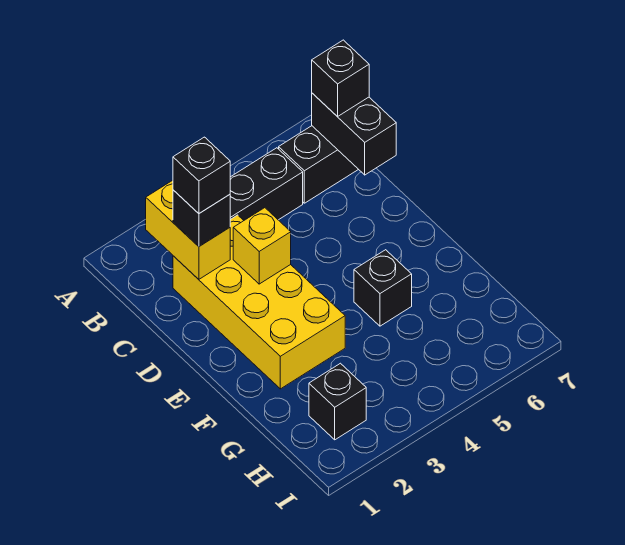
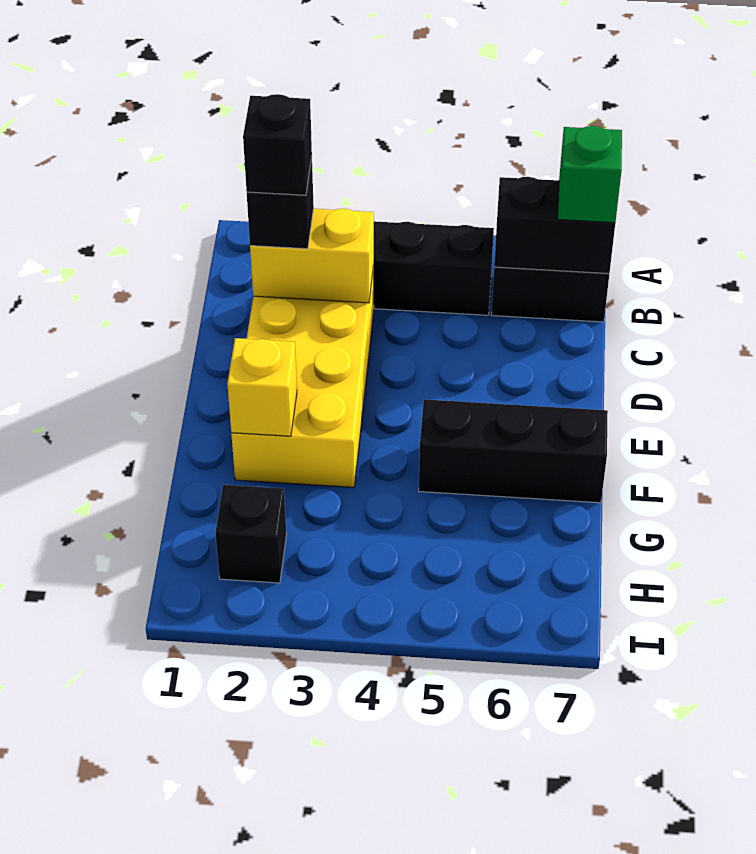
yellow 1x2 brick [146,180,230,279] -> yellow 1x2 brick turned to [250,209,374,303]
black 1x2 brick [312,93,396,175] -> black 1x2 brick turned to [494,177,615,274]
black 1x1 brick [312,40,369,117] -> green 1x1 brick [558,126,622,223]
yellow 1x1 brick [233,208,291,284] -> yellow 1x1 brick moved to [227,338,297,436]
black 1x1 brick [354,250,412,326] -> black 1x3 brick [419,399,608,503]

